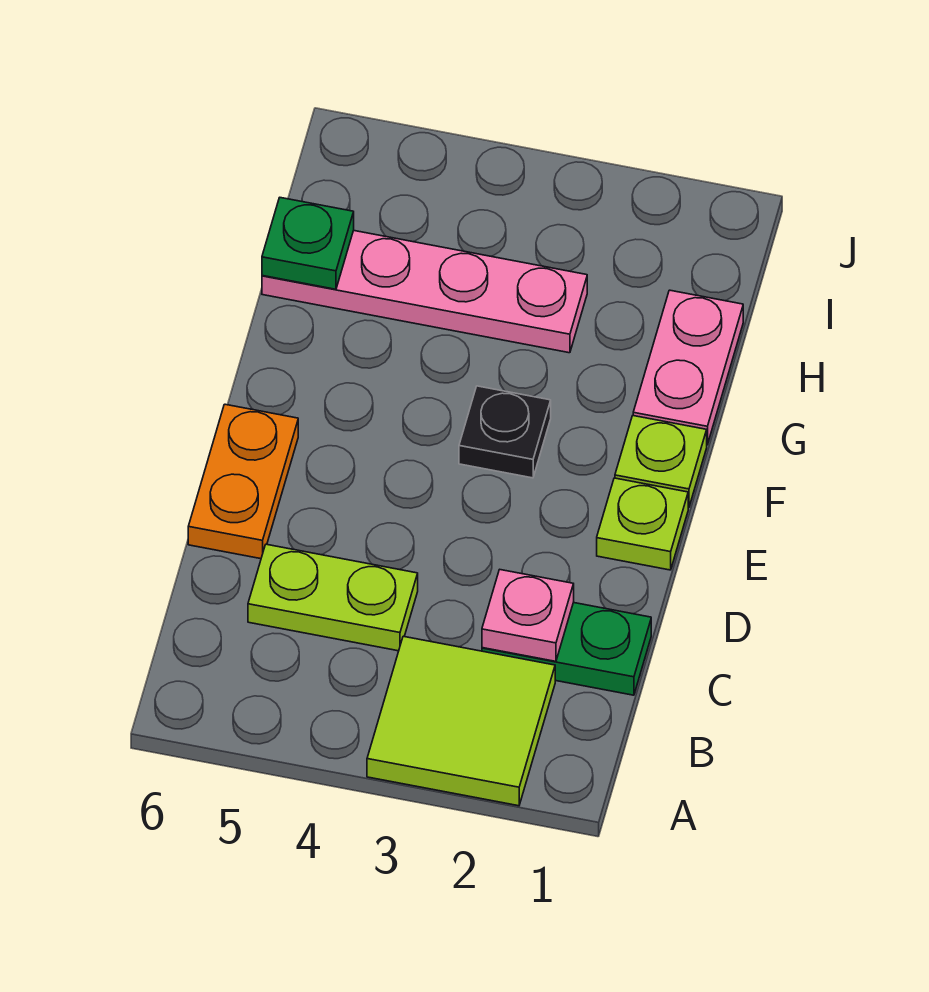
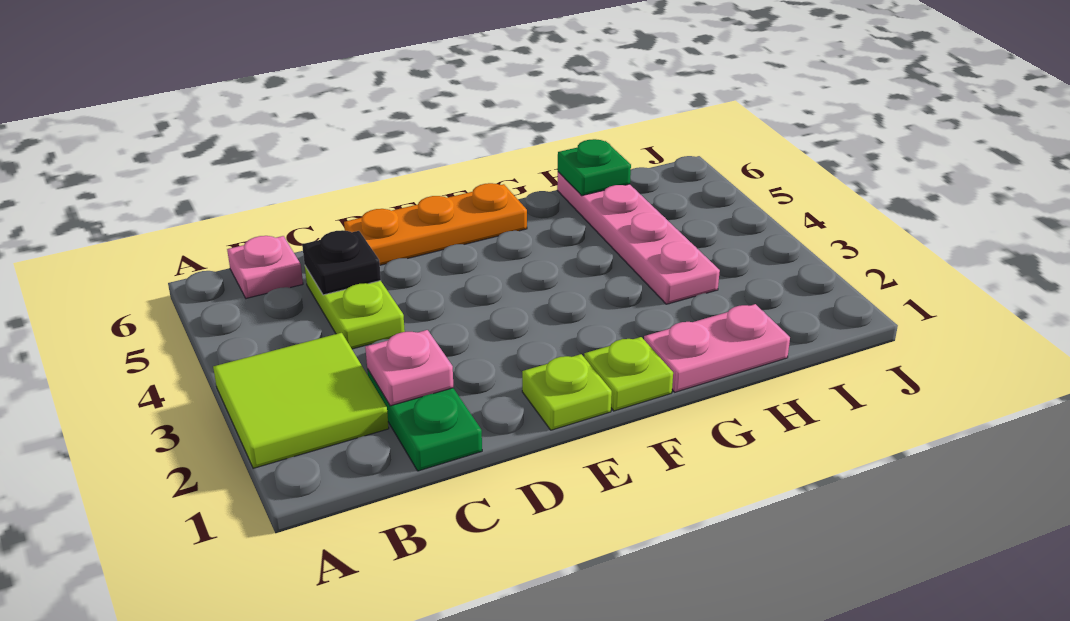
none -> pink 1x1 plate [227,236,303,298]
orange 1x2 plate [188,404,298,559] -> orange 1x3 plate [344,183,527,265]
black 1x1 plate [459,386,551,478] -> black 1x1 plate moved to [302,230,381,295]

